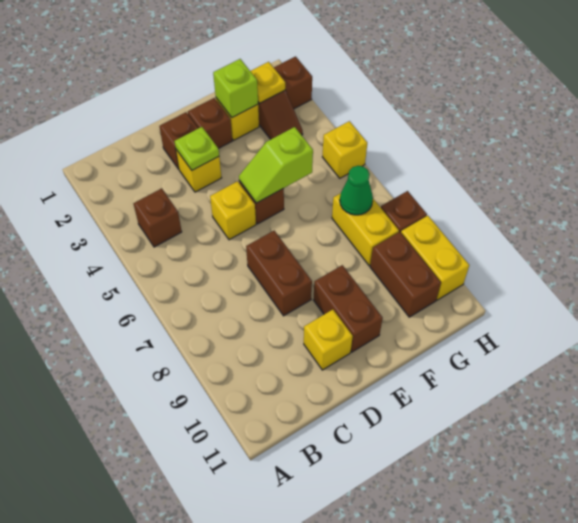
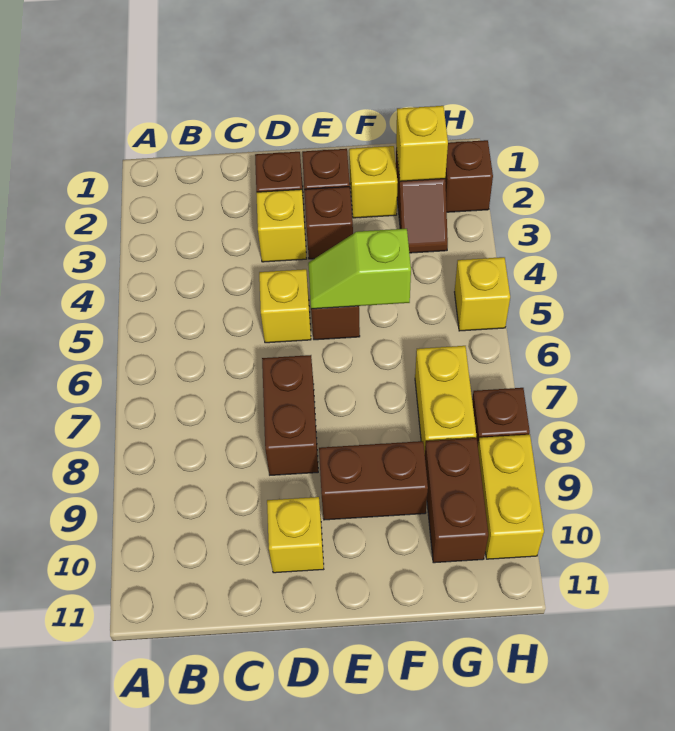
brown 1x1 brick [133,188,182,247] -> brown 1x1 brick moved to [304,187,353,259]
lime 1x1 plate [175,127,219,170] -> none
brown 1x2 brick [314,265,383,352] -> brown 1x2 brick turned to [319,441,428,520]
lime 1x1 brick [213,59,258,118] -> none
yellow 1x1 plate [251,62,285,103] -> yellow 1x1 brick [396,106,448,181]
green 1x1 cone [340,166,373,215] -> none

